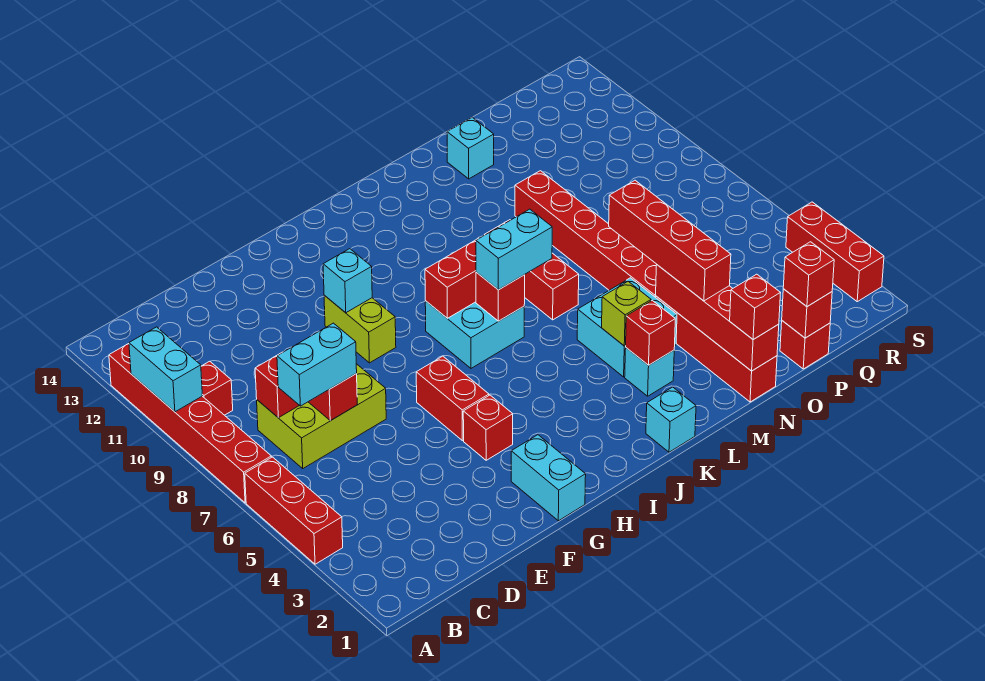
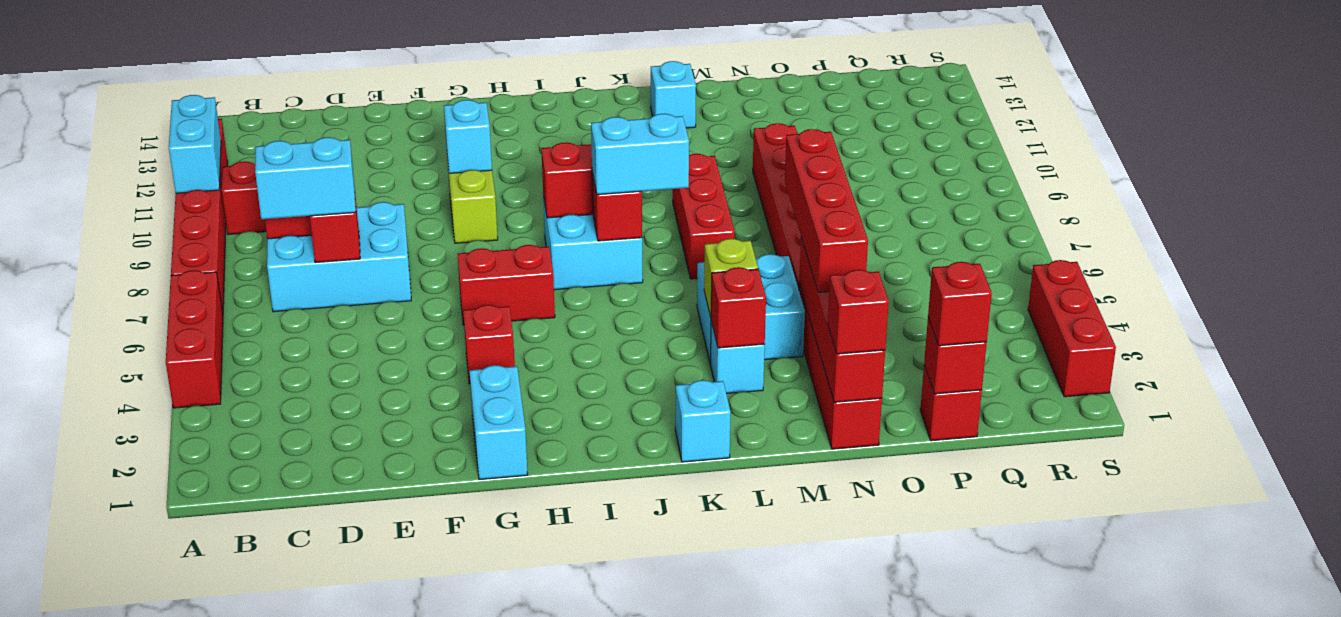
lime 2x3 brick [257,364,386,468] -> cyan 2x3 brick [267,202,411,312]
red 1x2 brick [416,356,489,441] -> red 1x2 brick turned to [458,245,555,325]
cyan 1x1 brick [447,117,494,179] -> cyan 1x1 brick moved to [651,61,696,128]

